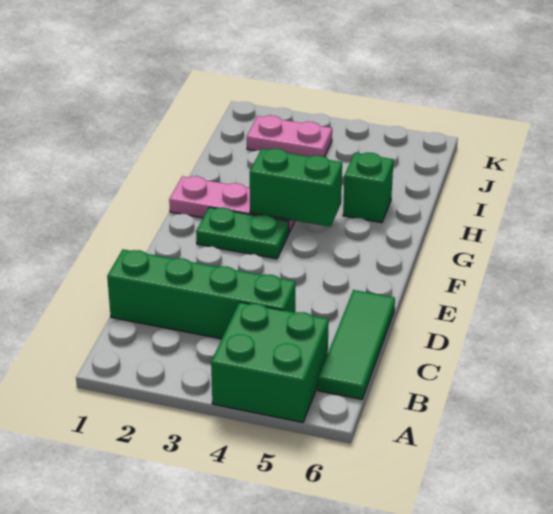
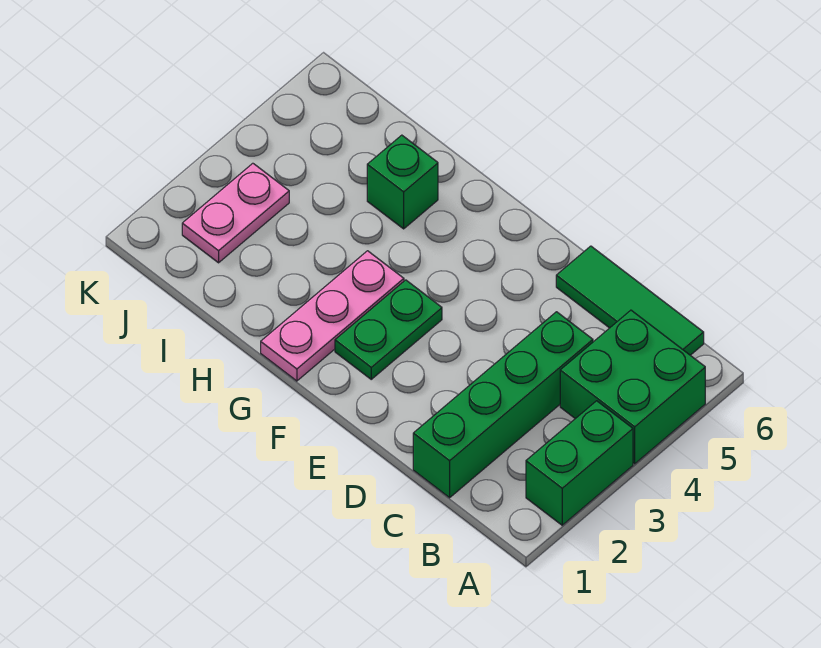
green 1x2 brick [250,149,342,227] -> green 1x2 brick moved to [526,401,633,525]

